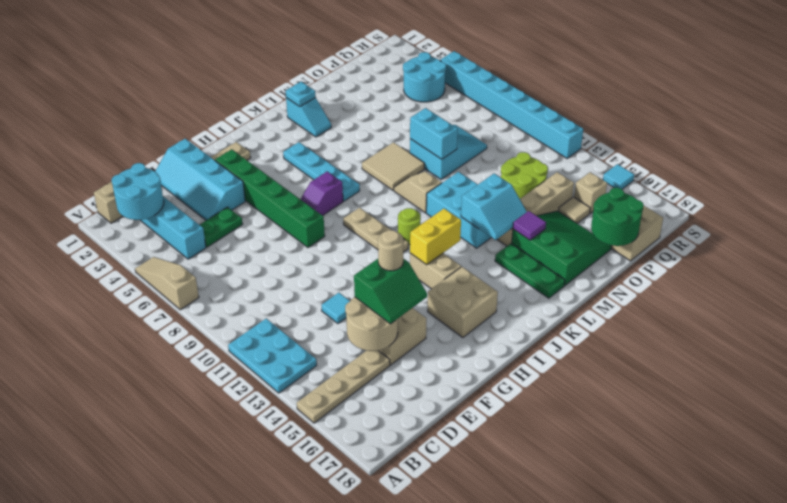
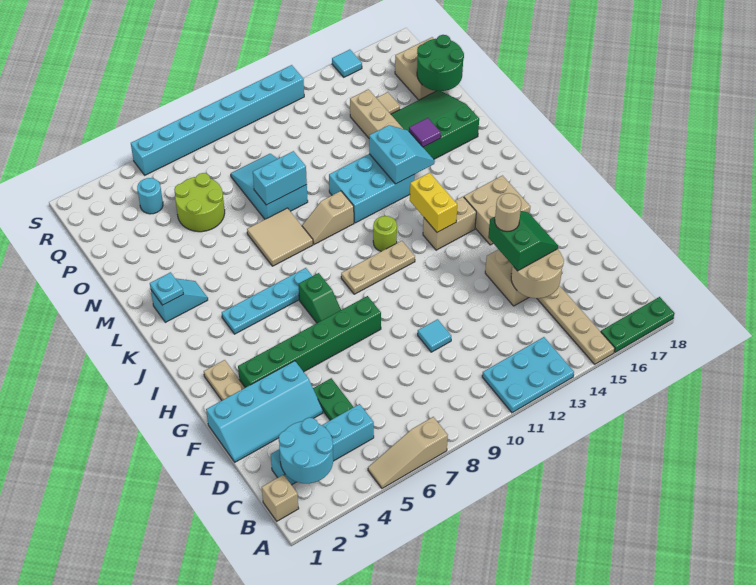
cyan 1x1 tile [321,293,350,323] -> cyan 1x1 tile moved to [418,319,451,352]
purple 1x2 slope [301,171,343,216] -> green 1x2 slope [299,273,341,323]
green 1x3 plate [495,243,565,298] -> green 1x3 plate moved to [601,297,675,352]
lime 2x2 round brick [501,152,548,199] -> lime 2x2 round brick moved to [174,173,225,232]
cyan 2x2 round brick [403,52,446,102] -> cyan 1x1 round brick [137,178,163,214]
tan 1x1 brick [574,172,607,213] -> none

